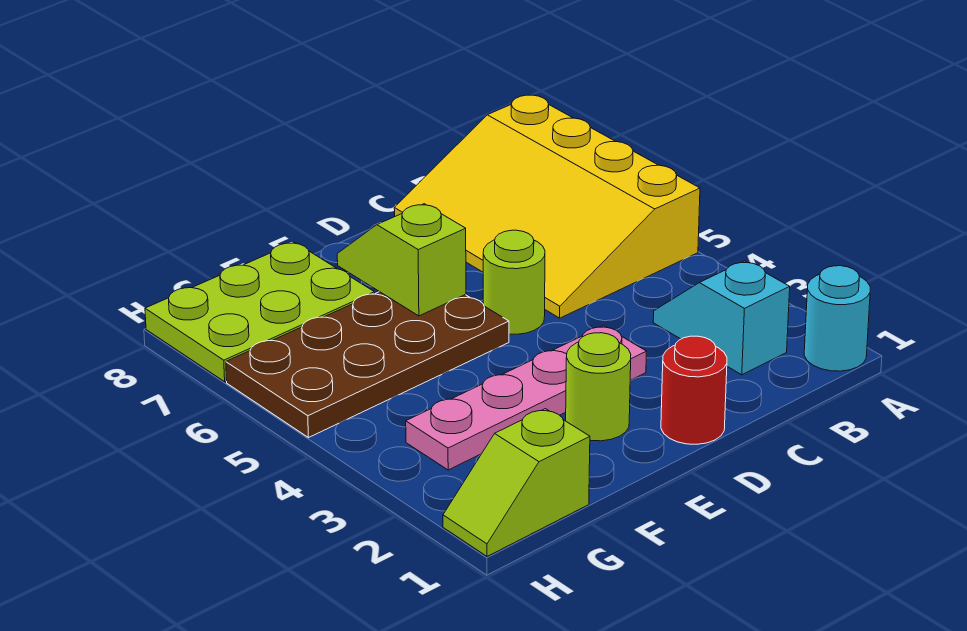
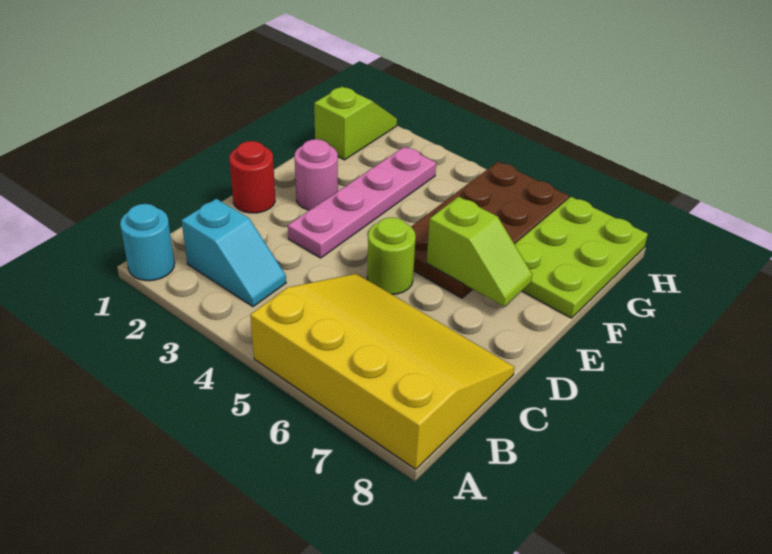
lime 1x1 round brick [566,333,631,441] -> pink 1x1 round brick [295,139,338,210]

